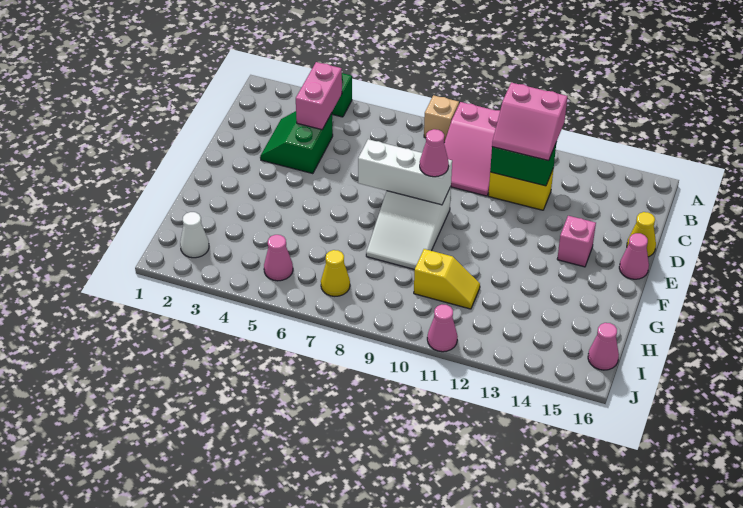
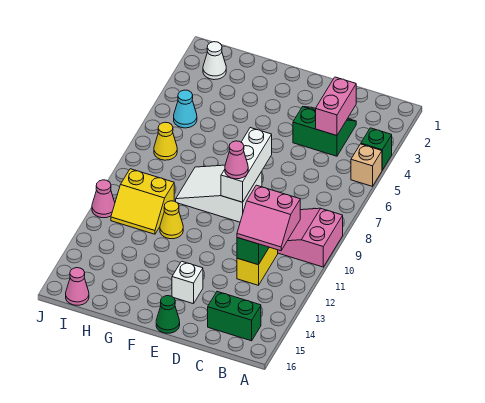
tan 1x1 brick [424,95,459,142] -> tan 1x1 brick moved to [351,144,382,186]
pink 1x2 brick [296,62,342,130] -> pink 1x2 brick turned to [316,77,356,136]
pink 2x2 slope [492,83,567,161] -> pink 2x2 slope turned to [237,185,300,251]
none -> green 1x2 brick [208,292,261,341]
yellow 1x1 cone [627,212,656,257] -> yellow 1x1 cone moved to [160,201,183,239]
pink 1x1 brick [557,216,596,267] -> white 1x1 brick [172,261,203,304]
pink 1x1 cone [619,233,649,279] -> green 1x1 cone [156,296,180,333]
yellow 1x2 slope [414,249,480,309] -> yellow 2x2 slope [111,169,174,234]
pink 1x1 cone [264,235,293,281] -> cyan 1x1 cone [174,90,197,128]

